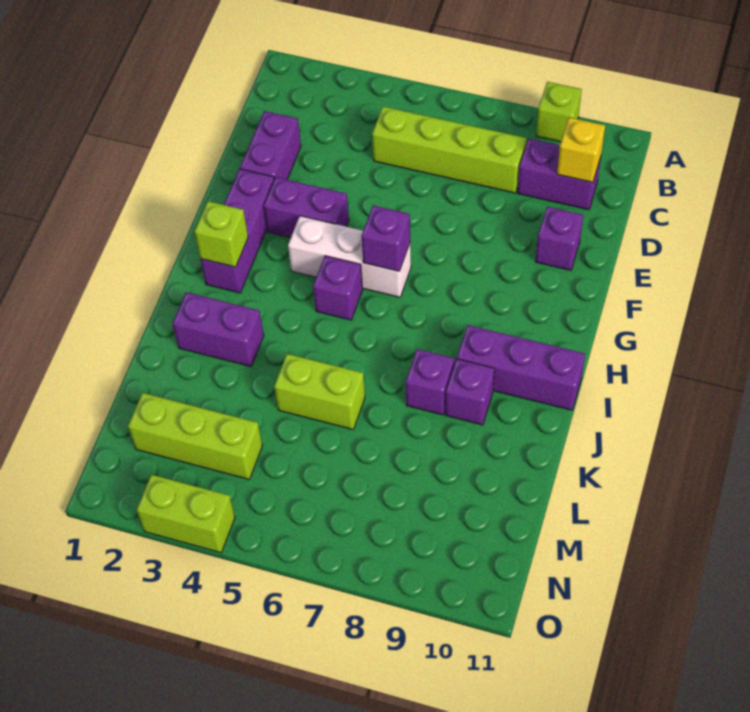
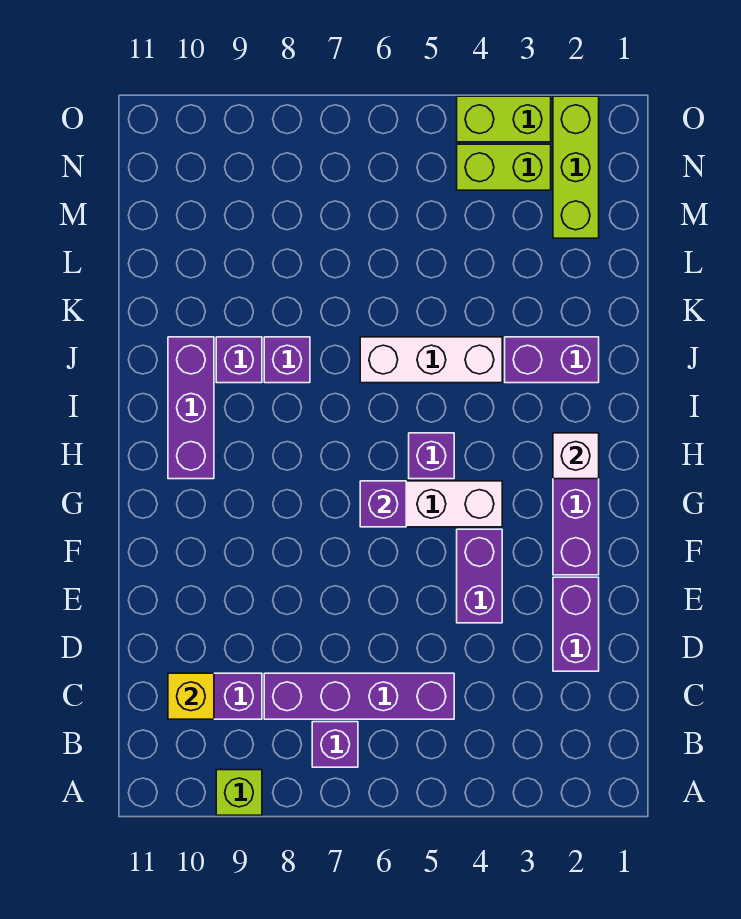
lime 1x4 brick [372,107,527,193] -> purple 1x4 brick [264,673,454,719]
purple 1x1 brick [535,207,583,270] -> purple 1x1 brick moved to [312,722,358,767]
purple 1x2 brick [264,177,349,238] -> purple 1x2 brick turned to [457,529,502,623]
lime 1x1 brick [194,201,248,267] -> white 1x1 brick [553,433,599,479]
purple 1x3 brick [457,325,585,410] -> purple 1x3 brick turned to [168,337,214,479]
none -> white 1x3 brick [360,337,502,383]
lime 1x2 brick [274,354,365,429] -> lime 1x2 brick moved to [457,144,551,190]
lime 1x3 brick [128,393,262,479] -> lime 1x3 brick turned to [553,96,599,238]

